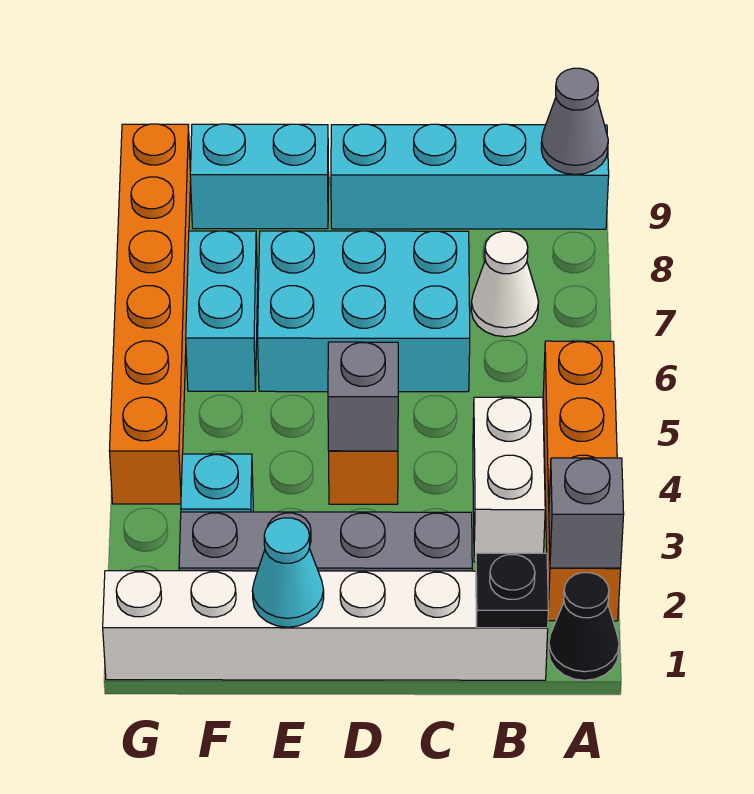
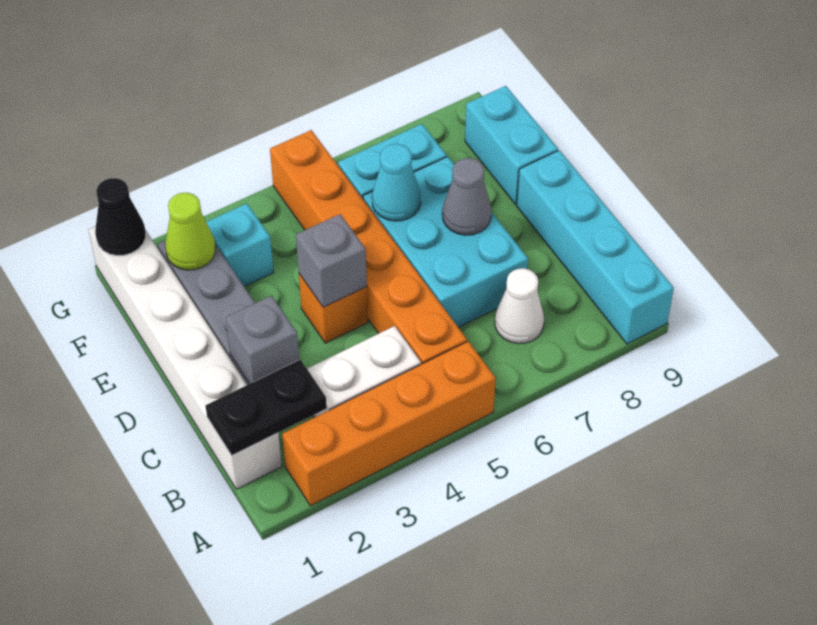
black 1x1 cone [549,573,619,680] -> black 1x1 cone moved to [95,178,146,256]
grey 1x1 brick [549,458,624,568] -> grey 1x1 brick moved to [225,296,299,384]
grey 1x1 cone [541,68,608,175] -> grey 1x1 cone moved to [442,158,491,235]
black 1x1 plate [476,553,548,628] -> black 1x2 plate [205,360,327,455]
cyan 1x1 cone [252,518,324,627] -> cyan 1x1 cone moved to [372,144,421,221]
none -> lime 1x1 cone [165,193,215,270]
orange 1x6 brick [109,124,191,504] -> orange 1x6 brick turned to [270,130,467,364]

